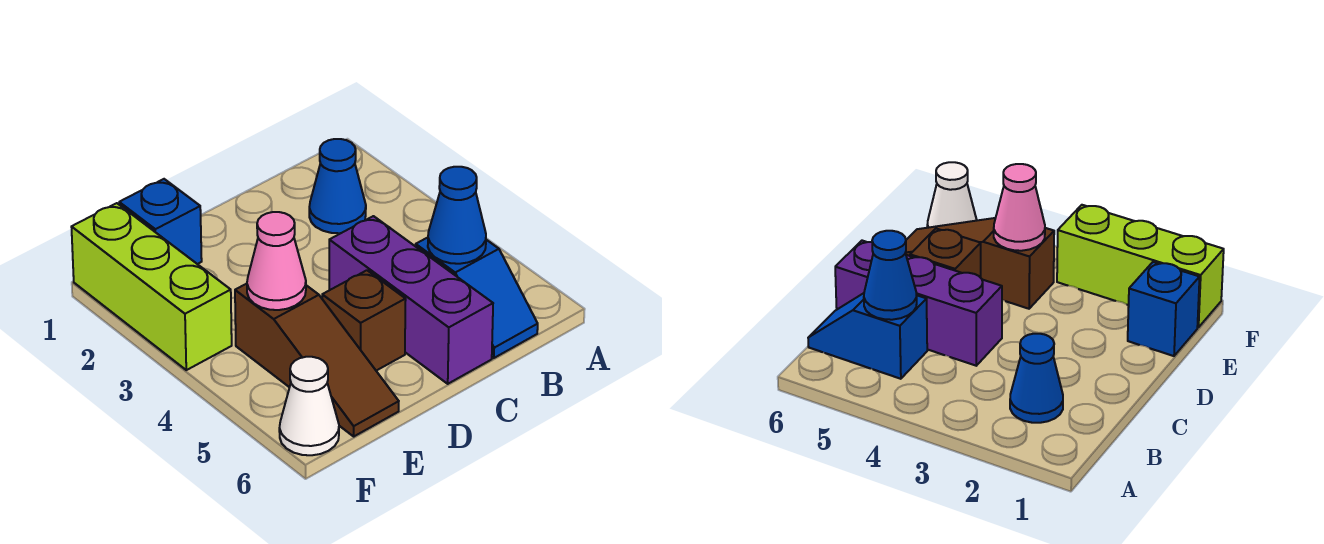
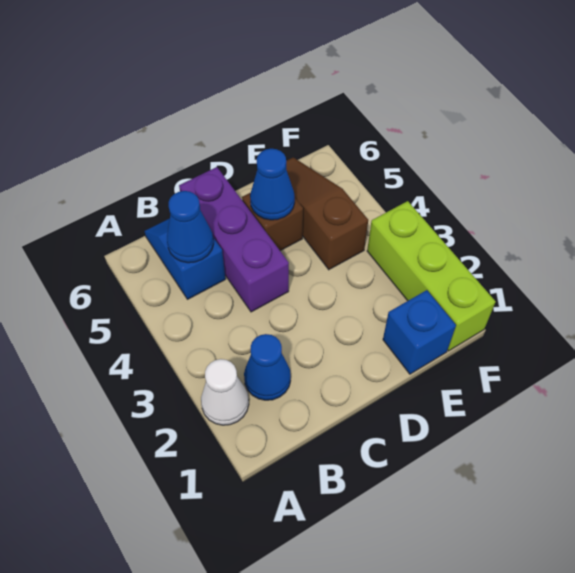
none -> blue 1x1 cone [250,149,295,220]
pink 1x1 cone [247,212,306,310] -> none
white 1x1 cone [279,357,339,455] -> white 1x1 cone moved to [201,359,249,425]

